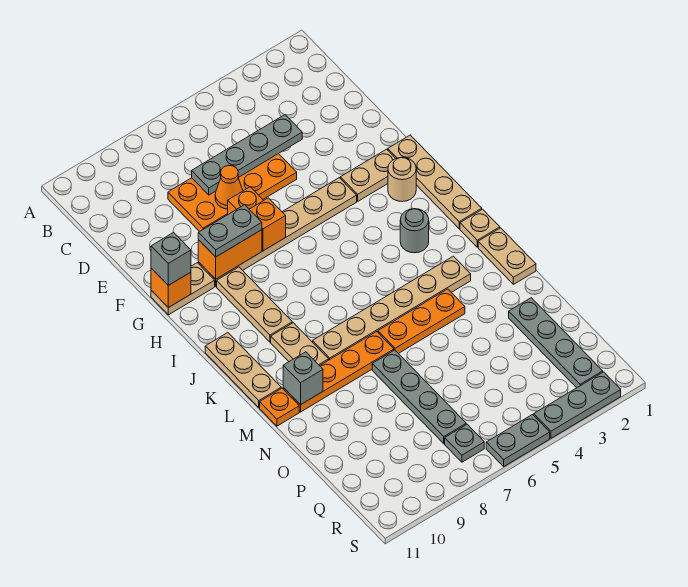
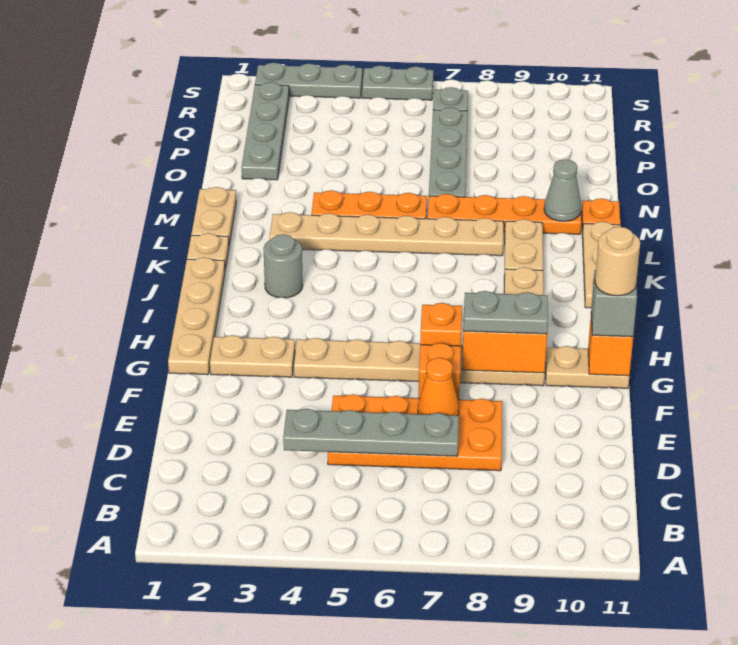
tan 1x1 round brick [388,157,416,202] -> tan 1x1 round brick moved to [595,227,640,296]
grey 1x1 brick [283,352,323,405] -> grey 1x1 cone [544,159,581,221]

